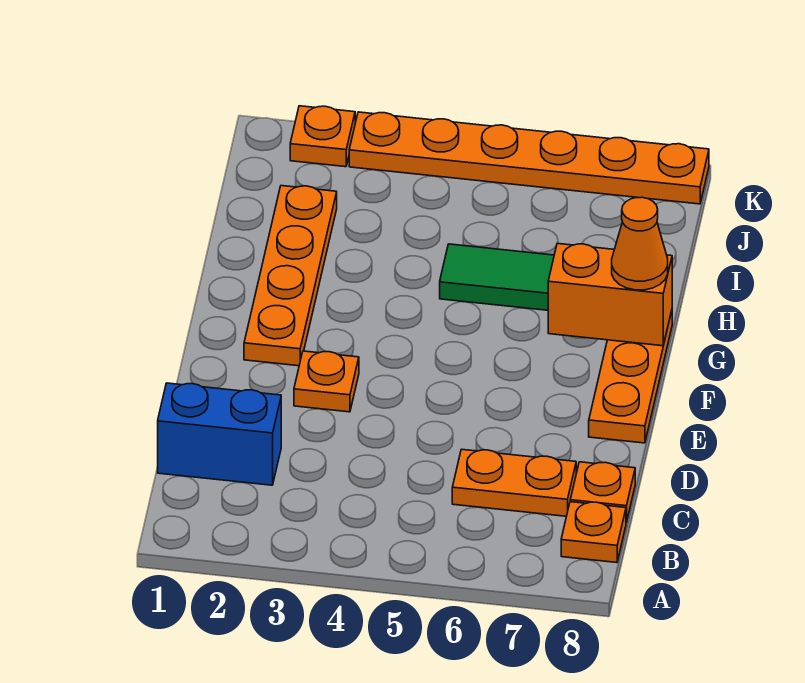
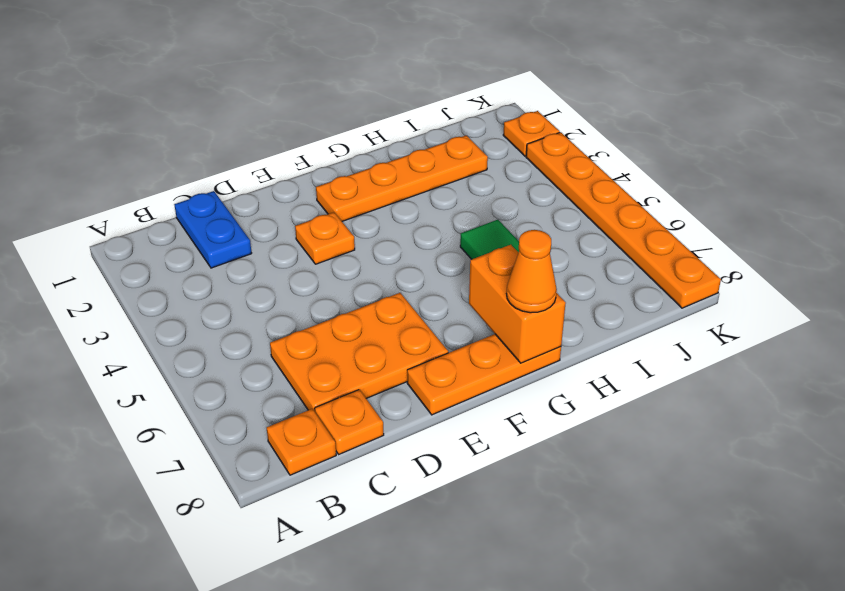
blue 1x2 brick [158,383,281,485] -> blue 1x2 plate [174,191,252,268]
orange 1x2 plate [452,449,576,516] -> orange 2x3 plate [270,293,448,412]

